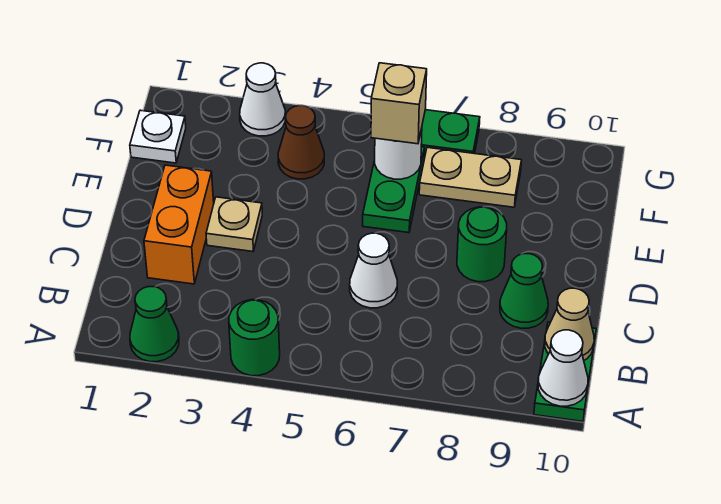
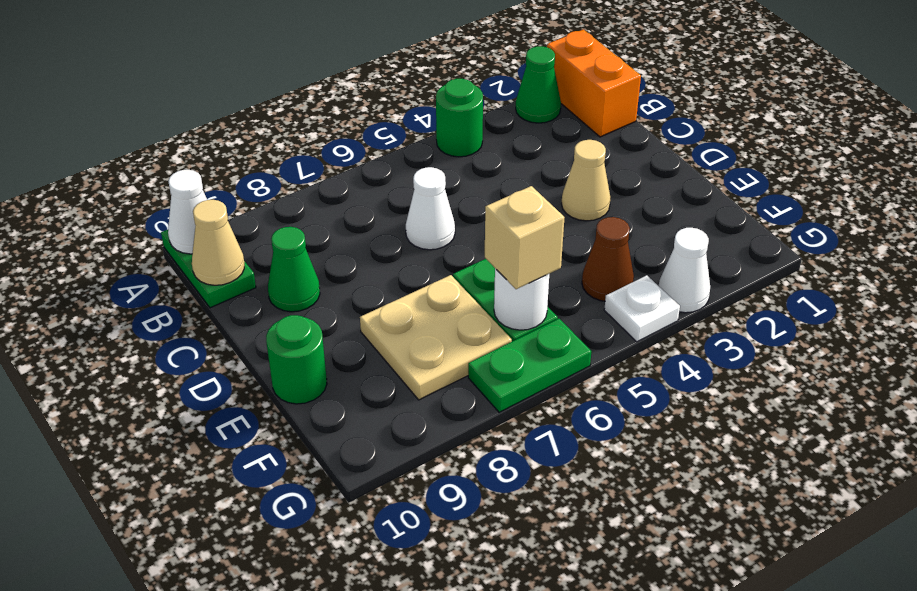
orange 1x2 brick [144,165,214,284] -> orange 1x2 brick moved to [547,29,641,137]
tan 1x1 plate [206,197,262,252] -> tan 1x1 cone [562,140,610,221]
green 1x1 round brick [457,207,507,282] -> green 1x1 round brick moved to [266,315,327,404]
white 1x1 plate [130,110,186,163] -> white 1x1 plate moved to [604,275,680,342]
tan 1x2 plate [419,147,521,207] -> tan 2x2 plate [360,275,512,400]

